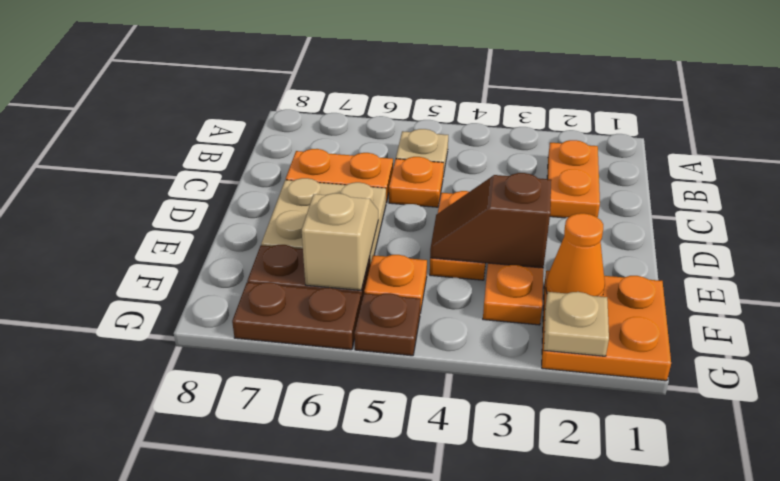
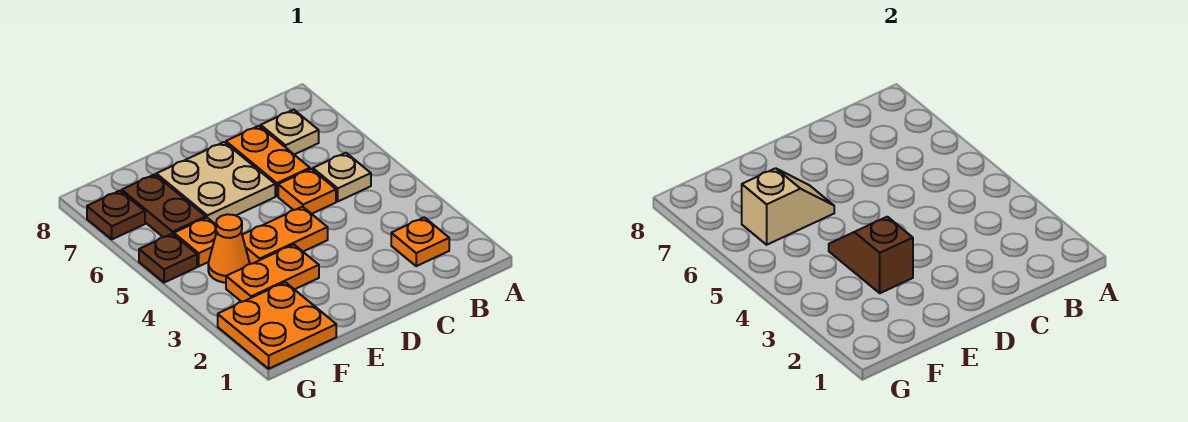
orange 1x2 plate [547,140,600,218] -> orange 1x1 plate [391,217,449,266]
orange 1x1 cone [546,213,605,297] -> orange 1x1 cone moved to [208,214,250,283]
tan 1x1 plate [544,292,609,356] -> tan 1x1 plate moved to [261,110,319,154]
brown 1x2 plate [232,282,361,350] -> brown 1x1 plate [87,191,145,239]

